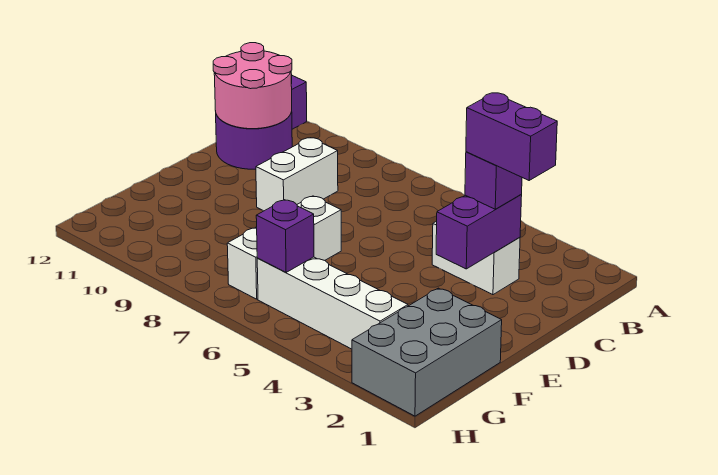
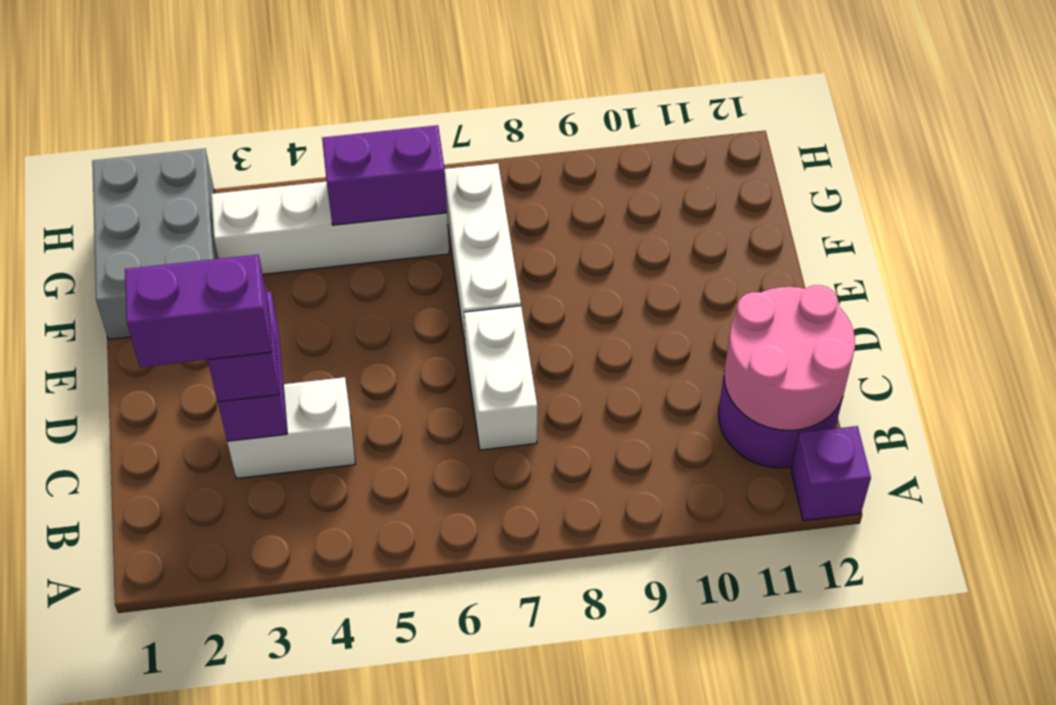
white 1x2 brick [256,138,338,211] -> white 1x2 brick moved to [464,306,537,450]
purple 1x1 brick [256,200,314,272] -> purple 1x2 brick [322,125,447,225]

